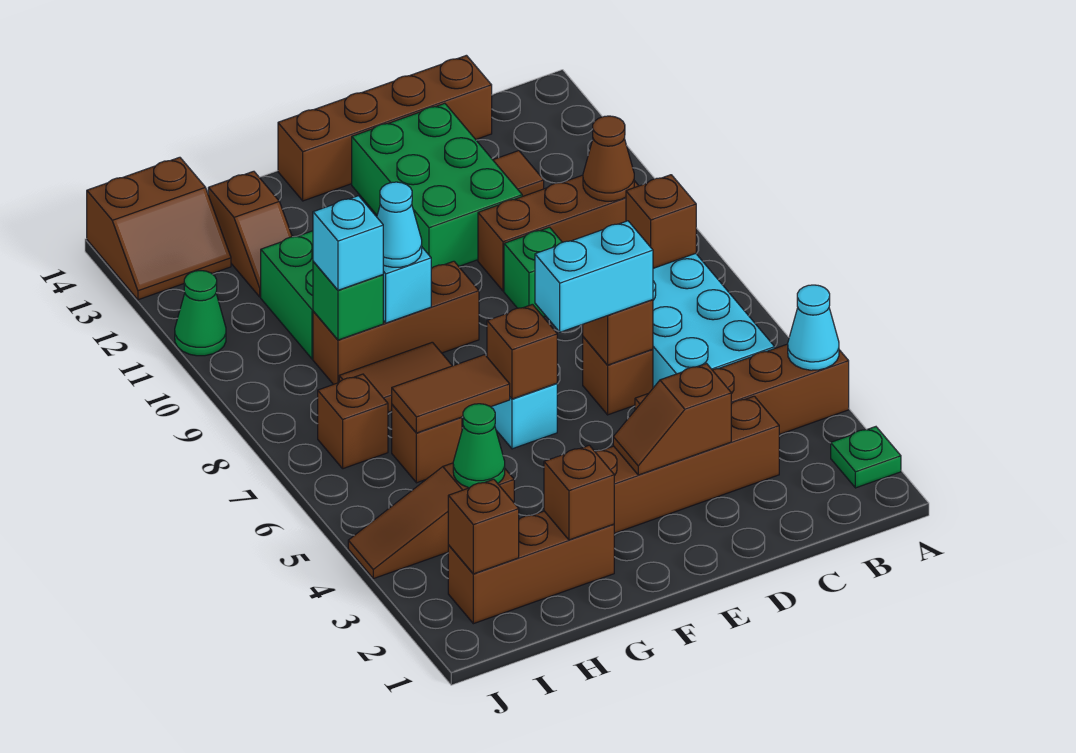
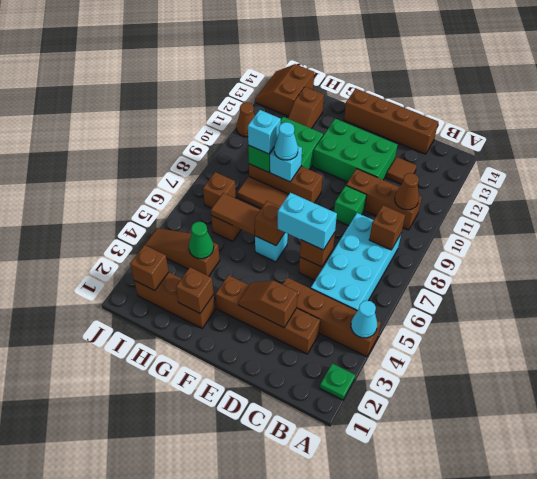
green 2x3 brick [352,103,522,268] -> green 2x3 brick turned to [313,119,398,182]
brown 2x2 slope [87,157,231,300] -> brown 2x2 slope turned to [255,64,314,116]
green 1x1 cone [175,271,226,356] -> brown 1x1 cone [237,102,255,137]

